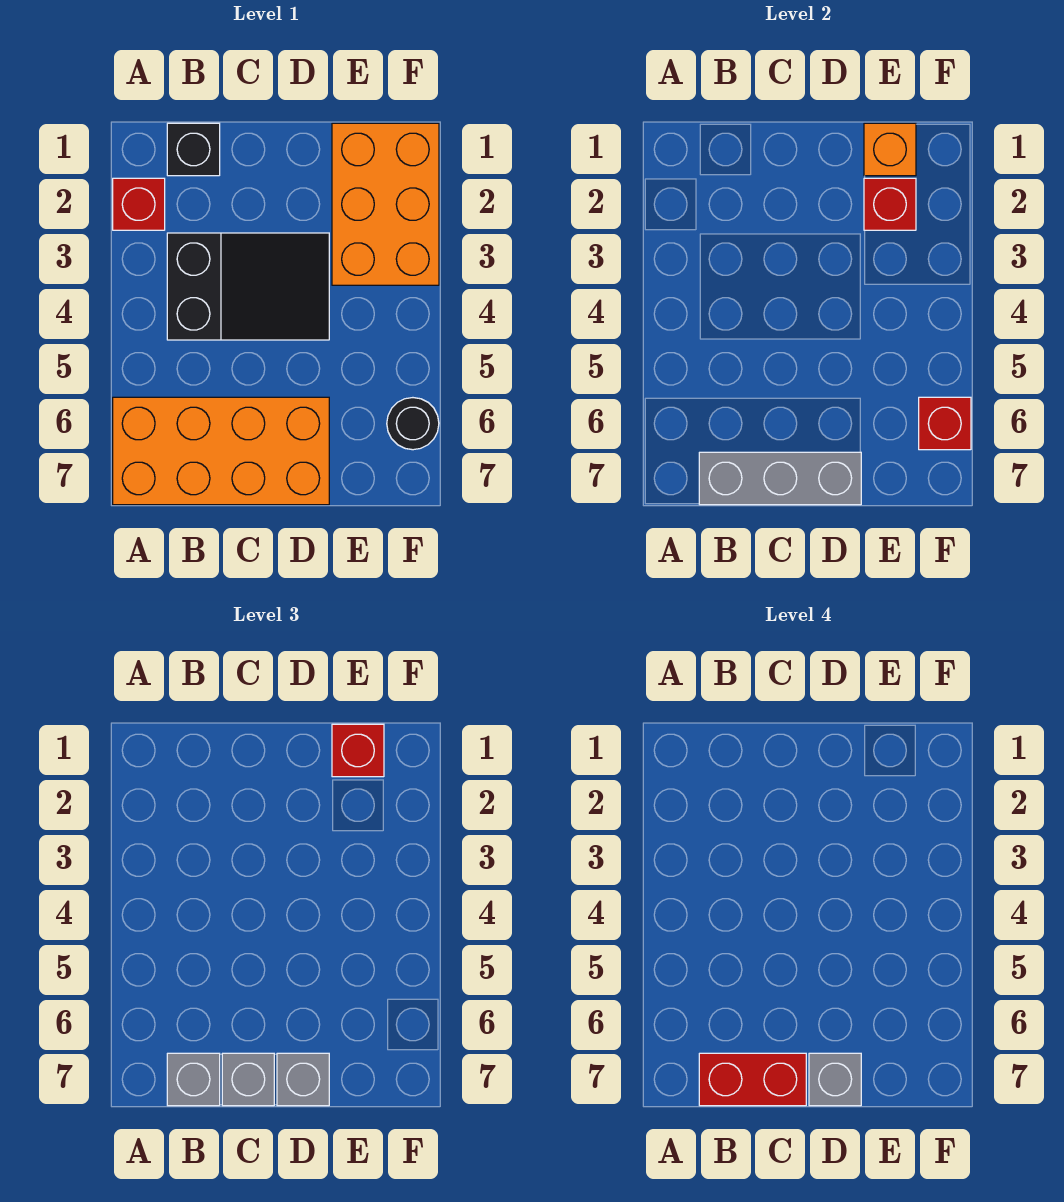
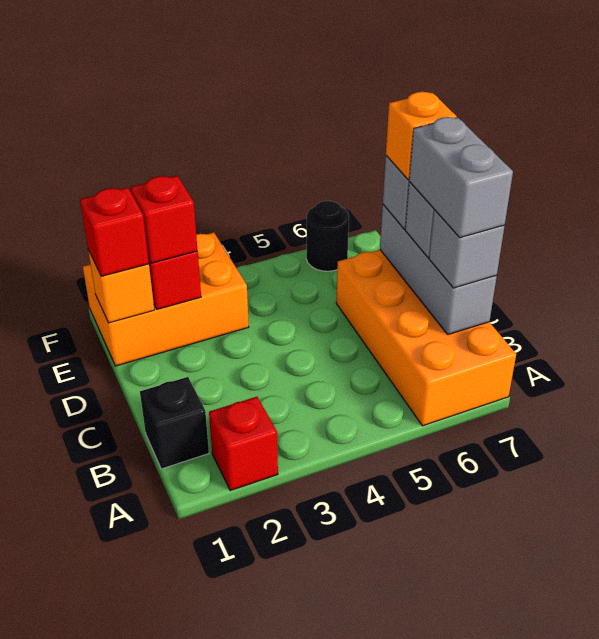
black 2x3 slope [167,233,329,340] -> none
red 1x2 brick [699,1053,806,1106] -> grey 1x2 brick [409,117,513,238]
grey 1x1 brick [809,1053,861,1106] -> orange 1x1 brick [386,92,457,180]
red 1x1 brick [919,397,971,450] -> red 1x1 brick moved to [131,176,198,263]

